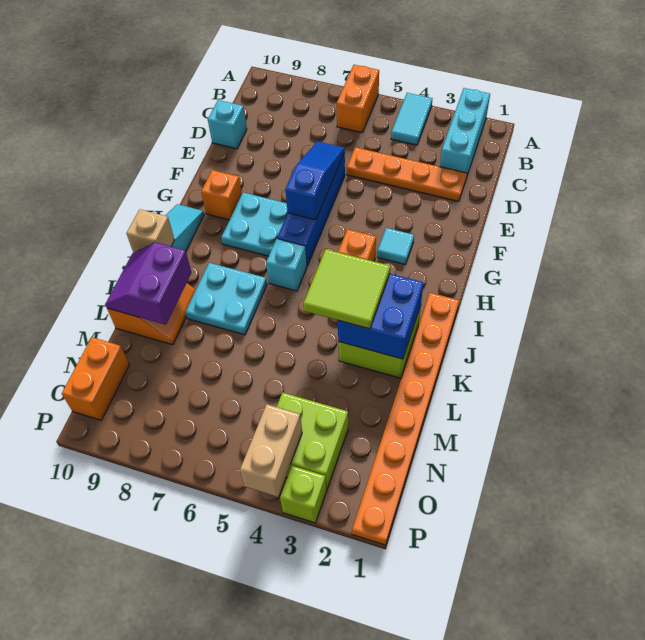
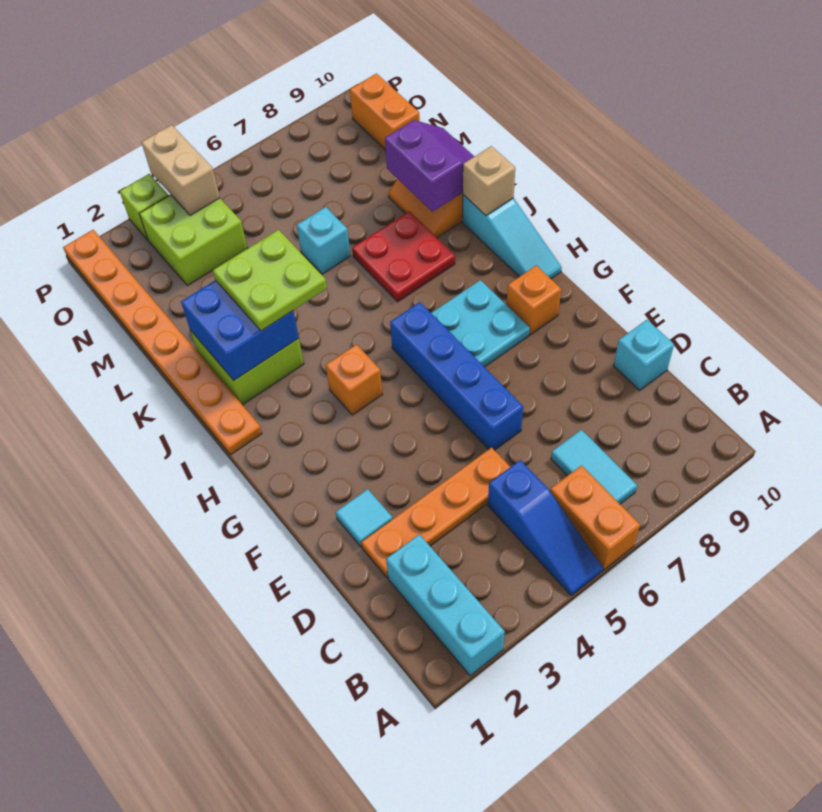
cyan 1x2 tile [391,93,432,145] -> cyan 1x2 tile moved to [551,430,637,504]
blue 1x3 slope [285,141,345,220] -> blue 1x3 slope moved to [488,460,603,596]
cyan 1x1 tile [377,228,414,265] -> cyan 1x1 tile moved to [336,489,393,547]
cyan 1x1 brick [266,239,307,291] -> cyan 1x1 brick moved to [297,207,351,274]
lime 2x2 tile [303,249,390,329] -> lime 2x2 plate [213,230,327,331]
cyan 2x2 plate [185,263,267,335] -> red 2x2 plate [352,211,455,302]

